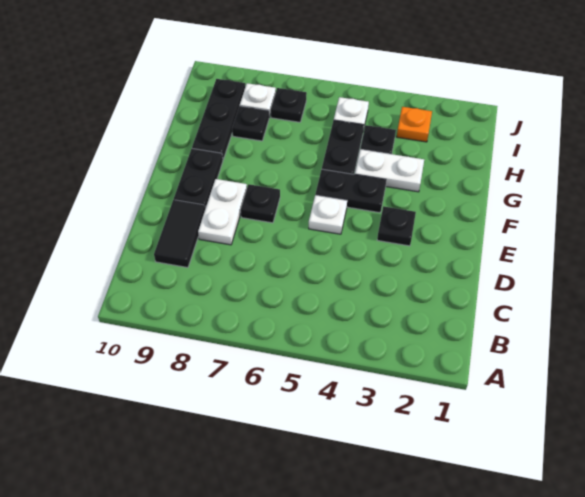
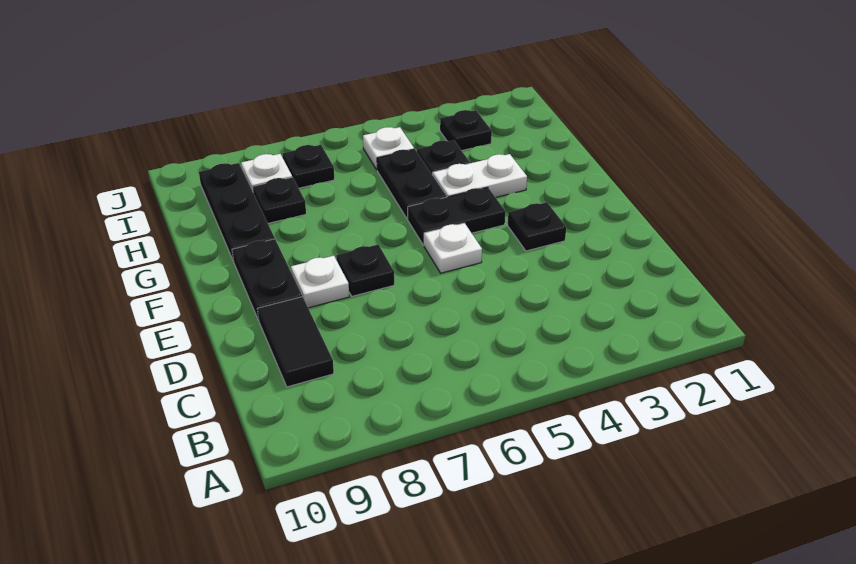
white 1x2 plate [198,179,247,245] -> white 1x1 plate [291,256,349,308]
orange 1x1 plate [397,107,432,142] -> black 1x1 plate [440,110,492,150]

